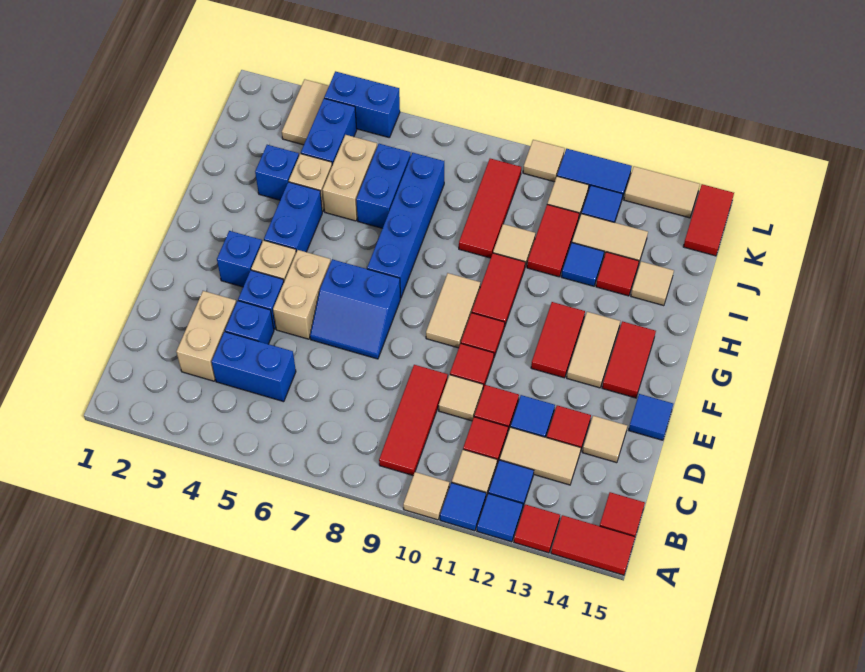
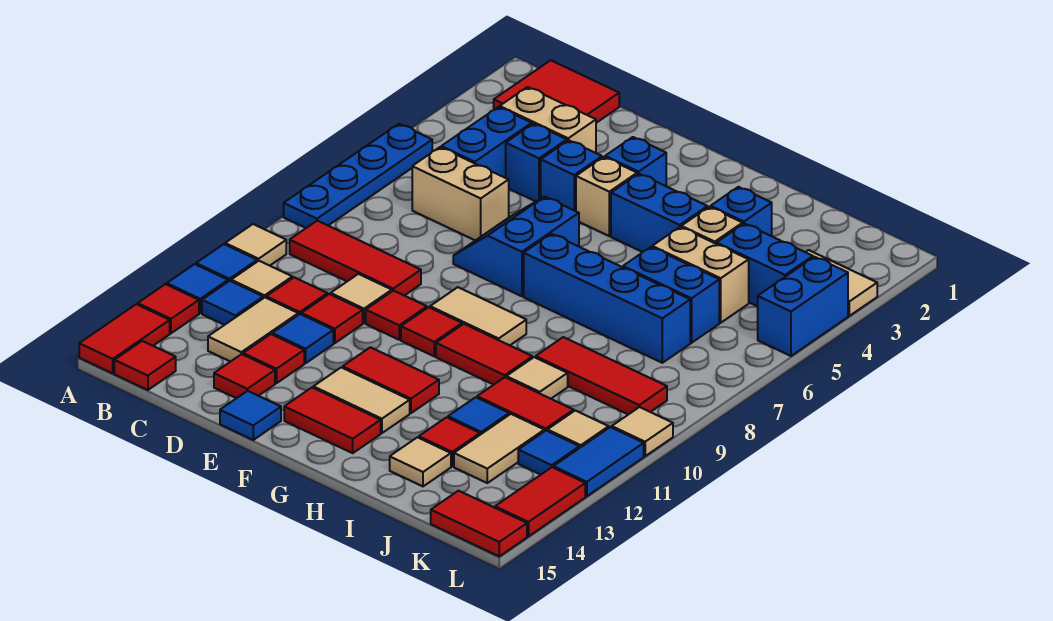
none -> blue 1x4 plate [284,124,432,228]
none -> red 2x2 tile [494,60,619,123]
tan 1x1 tile [582,416,627,463] -> red 1x1 tile [214,354,275,398]
tan 1x2 brick [273,250,331,339] -> tan 1x2 brick moved to [412,147,509,240]
tan 1x2 tile [624,166,700,218] -> red 1x2 tile [495,467,585,536]

